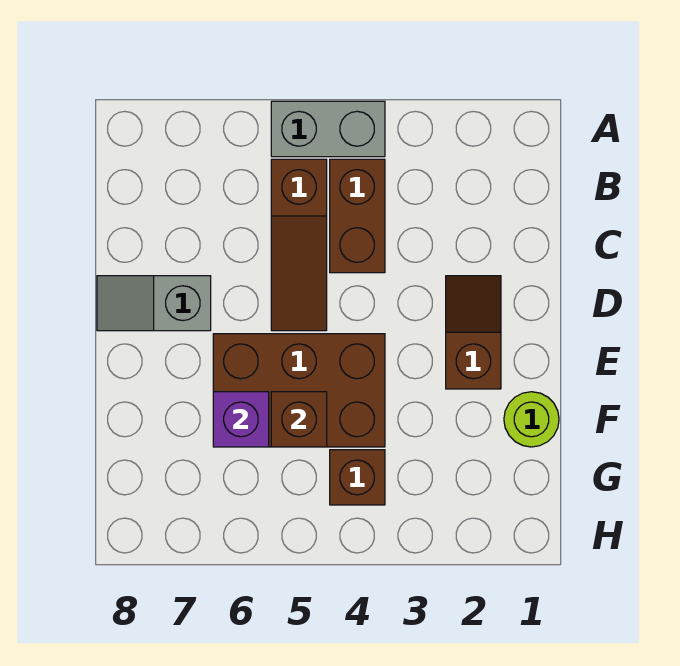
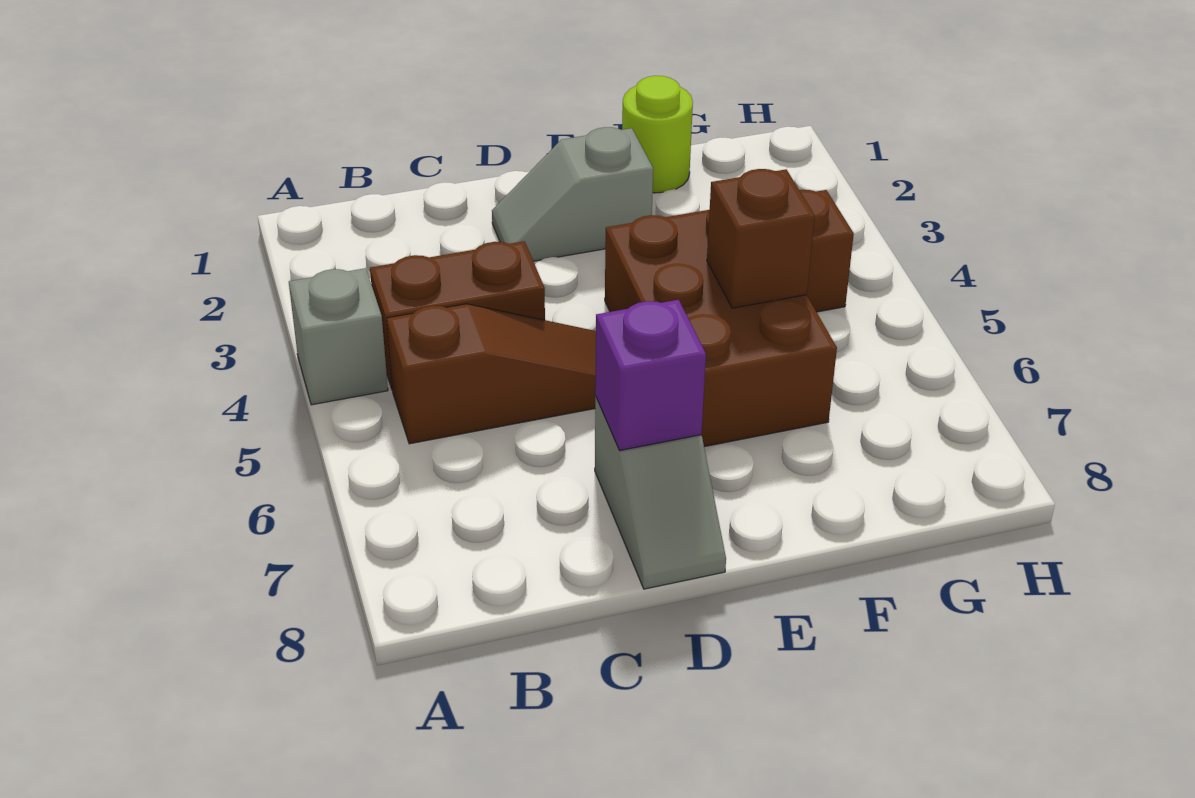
grey 1x2 brick [271,101,385,157] -> grey 1x1 brick [289,268,388,405]
brown 1x2 slope [446,276,501,389] -> grey 1x2 slope [492,127,653,261]
purple 1x1 brick [213,392,269,447] -> purple 1x1 brick moved to [595,300,706,450]

